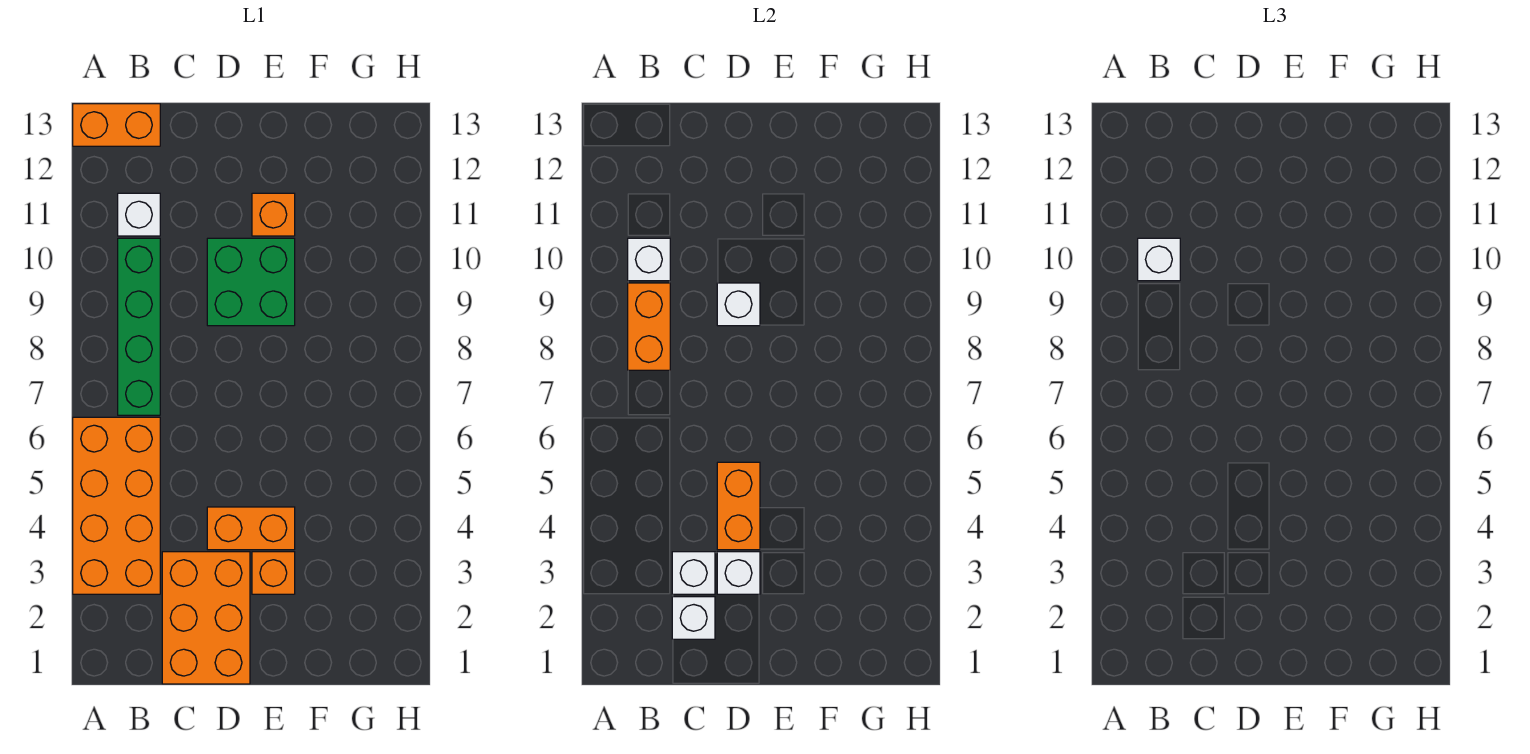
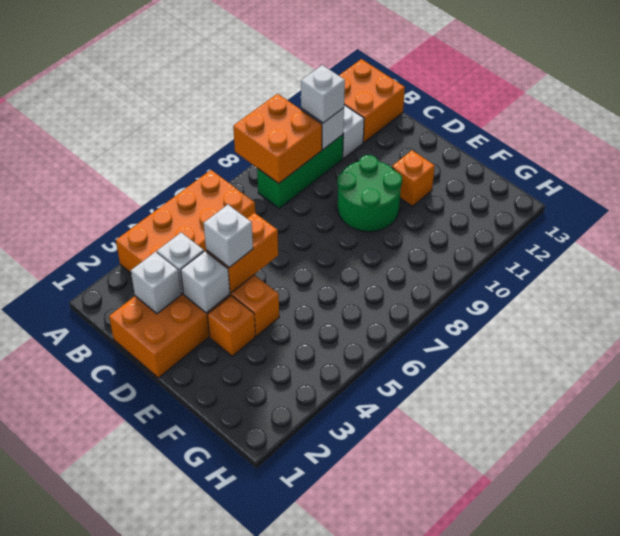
orange 1x2 brick [73,104,160,146] -> orange 2x2 brick [339,59,405,142]
green 1x4 brick [118,238,160,415] -> green 1x3 brick [257,135,343,208]
orange 1x2 brick [628,283,670,370] -> orange 2x2 brick [233,94,322,183]
green 2x2 brick [207,238,295,326] -> green 2x2 round brick [338,155,402,232]
white 1x1 brick [717,283,760,326] -> white 1x1 brick moved to [204,205,253,267]

